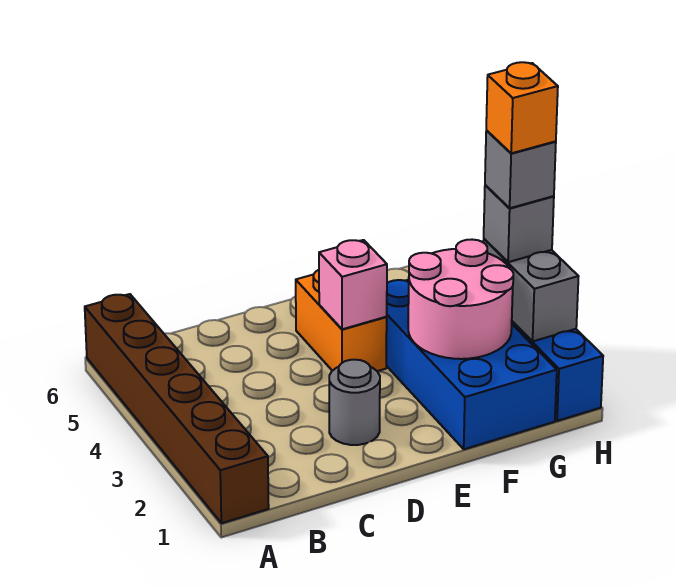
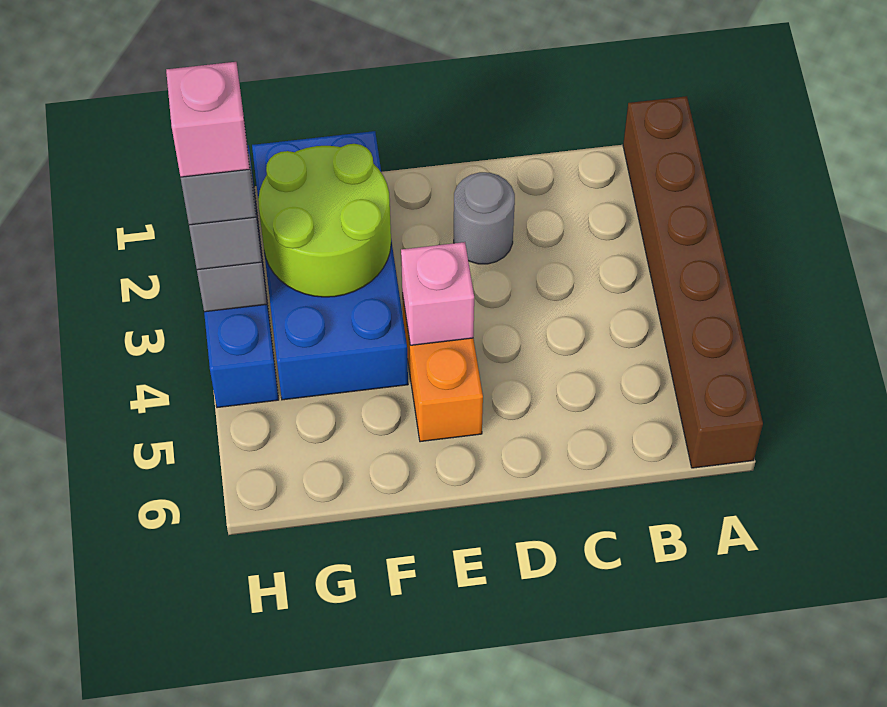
pink 2x2 round brick [408,240,513,359] -> lime 2x2 round brick [258,144,391,297]
orange 1x1 brick [486,62,558,153] -> pink 1x1 brick [166,62,250,177]

